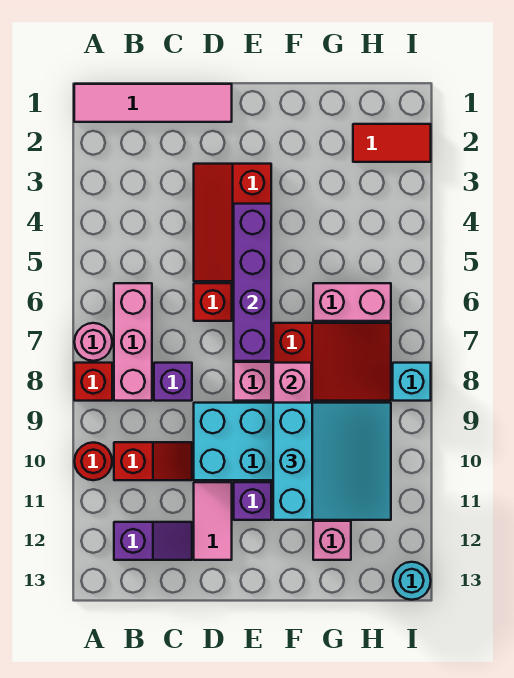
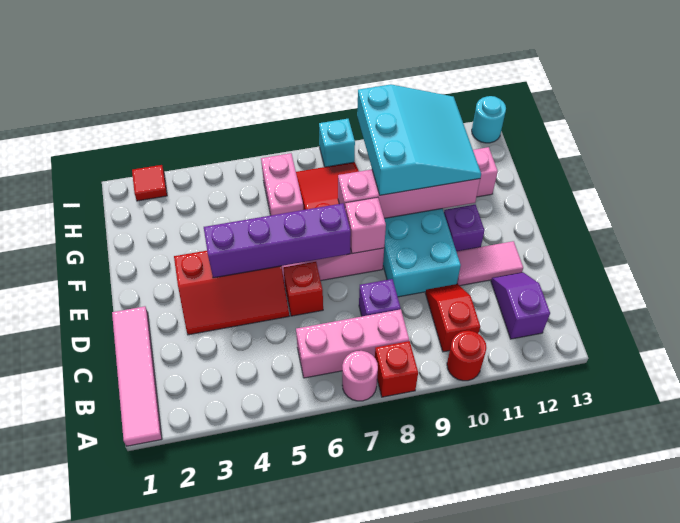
none -> pink 1x1 brick [345,197,386,254]
cyan 3x3 slope [273,403,391,520] -> cyan 3x3 slope turned to [357,84,481,195]
red 1x2 tile [353,124,431,162] -> red 1x1 tile [132,165,167,201]

